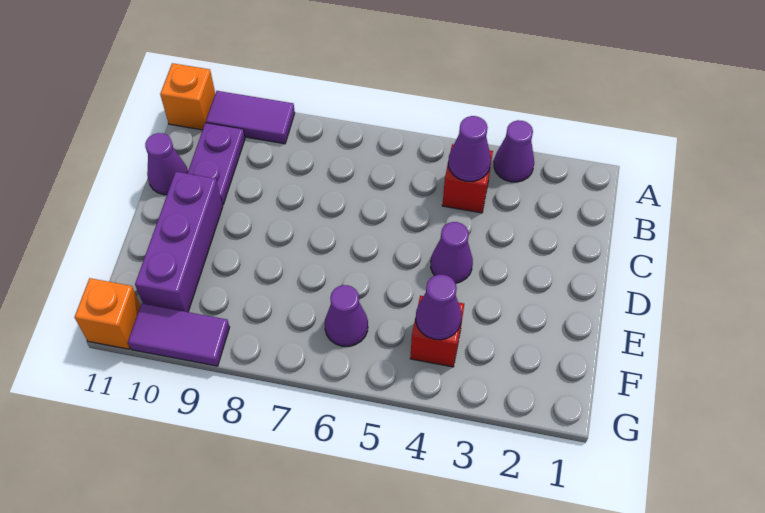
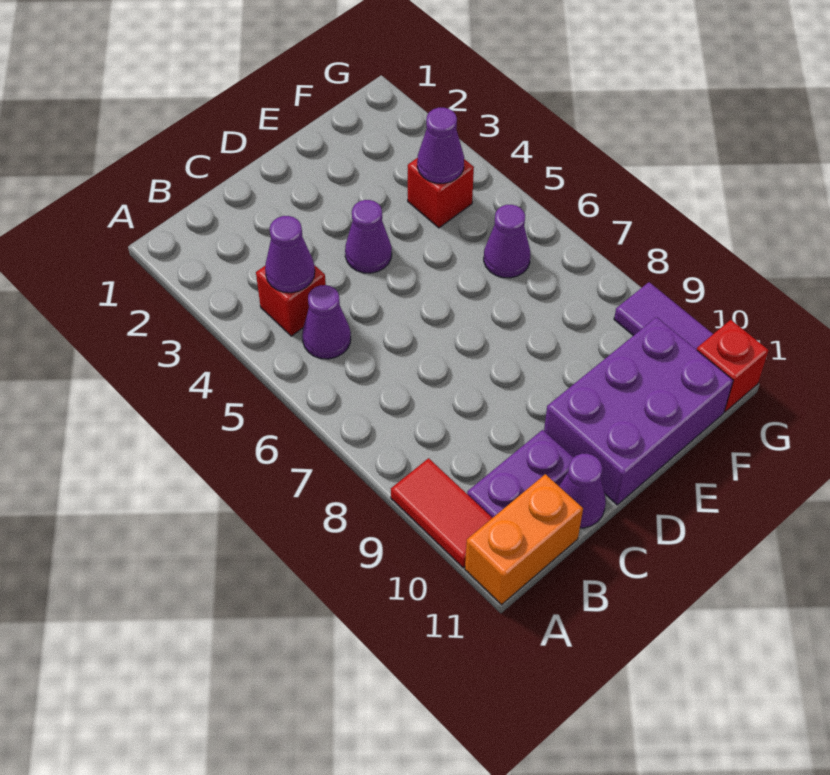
purple 1x1 cone [494,120,534,182] -> purple 1x1 cone moved to [302,285,351,359]
purple 1x2 tile [206,91,295,144] -> red 1x2 tile [391,458,492,568]
orange 1x1 brick [160,63,215,130] -> orange 1x2 brick [465,474,583,605]
purple 1x3 brick [135,172,223,312] -> purple 2x3 brick [544,317,733,505]
orange 1x1 brick [75,278,140,349] -> red 1x1 brick [697,320,768,412]

